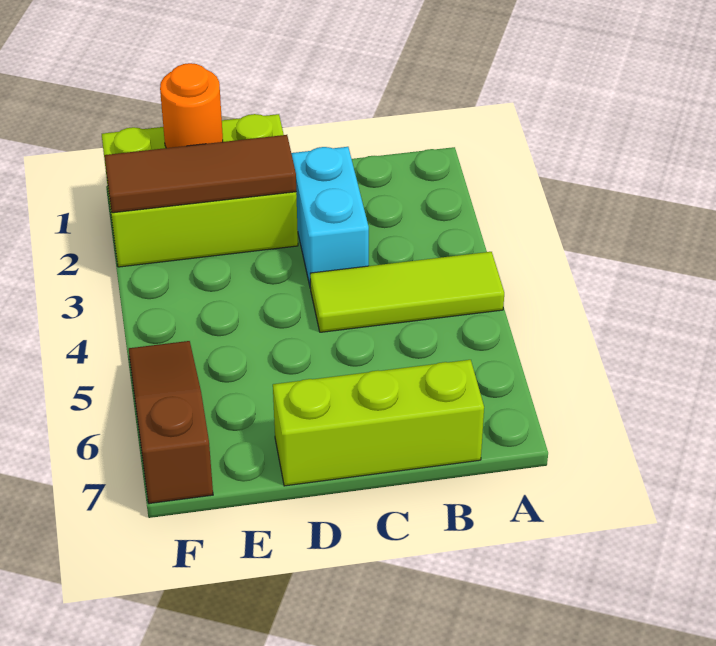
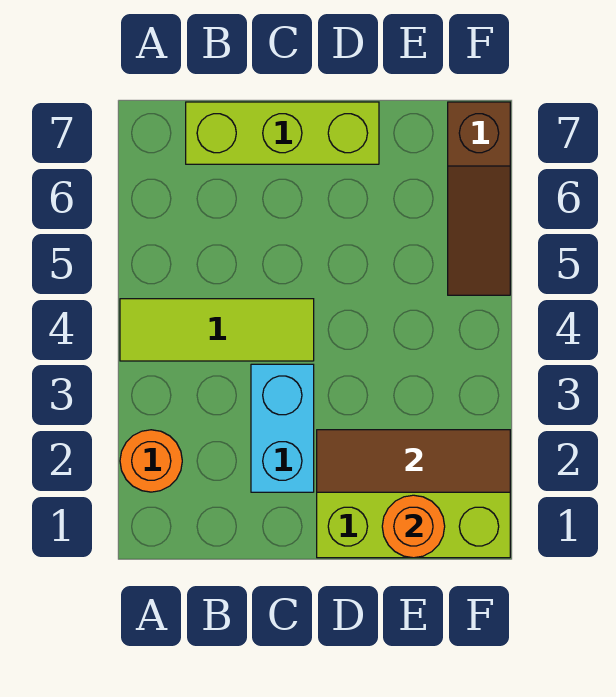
none -> orange 1x1 round brick [120,430,182,492]

